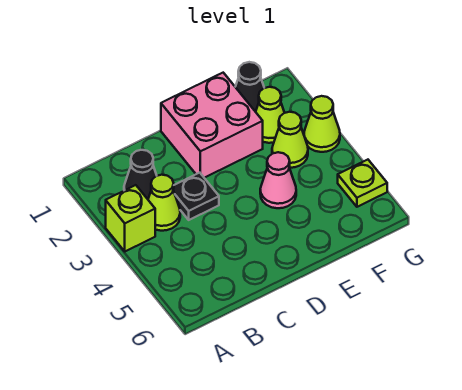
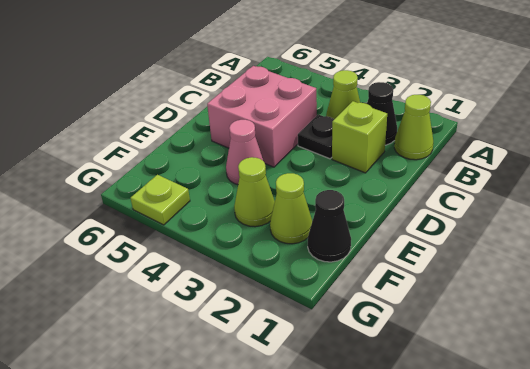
lime 1x1 brick [106,185,155,251] -> lime 1x1 brick moved to [332,101,387,173]
pink 2x2 brick [161,73,263,178] -> pink 2x2 brick moved to [207,66,317,167]
lime 1x1 cone [304,96,340,152] -> lime 1x1 cone moved to [394,95,433,160]

